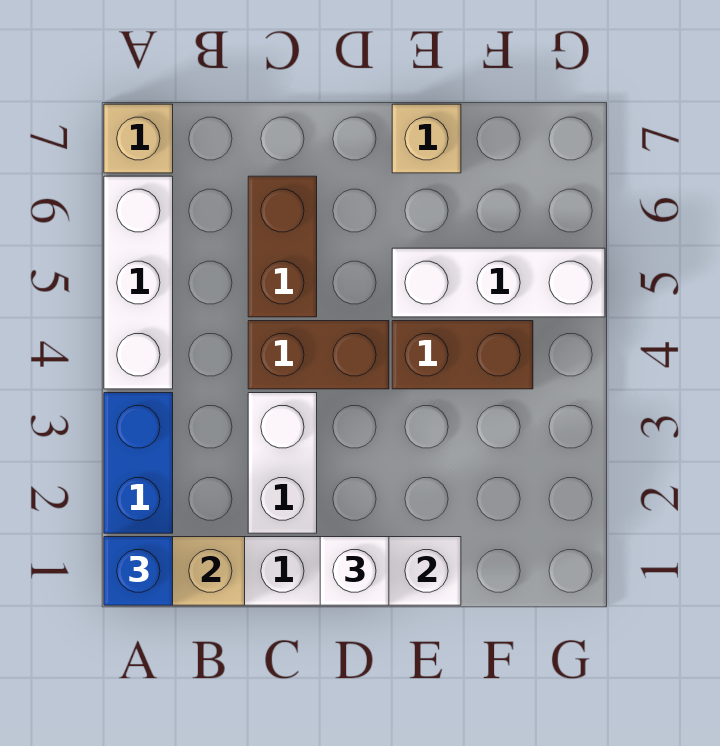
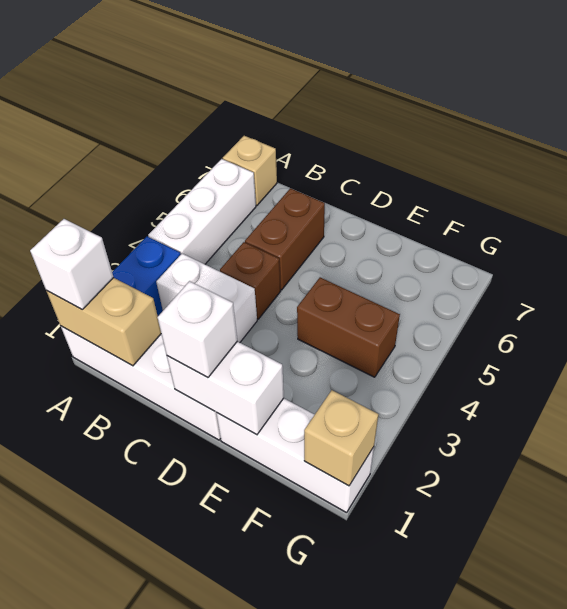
blue 1x1 brick [104,537,173,605] -> white 1x1 brick [30,219,113,309]
white 1x2 brick [248,393,317,533] -> white 1x2 brick turned to [156,254,257,342]
brown 1x2 brick [248,321,389,389] -> brown 1x1 brick [220,242,281,319]
white 1x3 brick [392,248,605,317] -> white 1x3 brick moved to [216,398,374,513]
tan 1x1 brick [392,104,461,173] -> tan 1x1 brick moved to [304,390,378,486]

